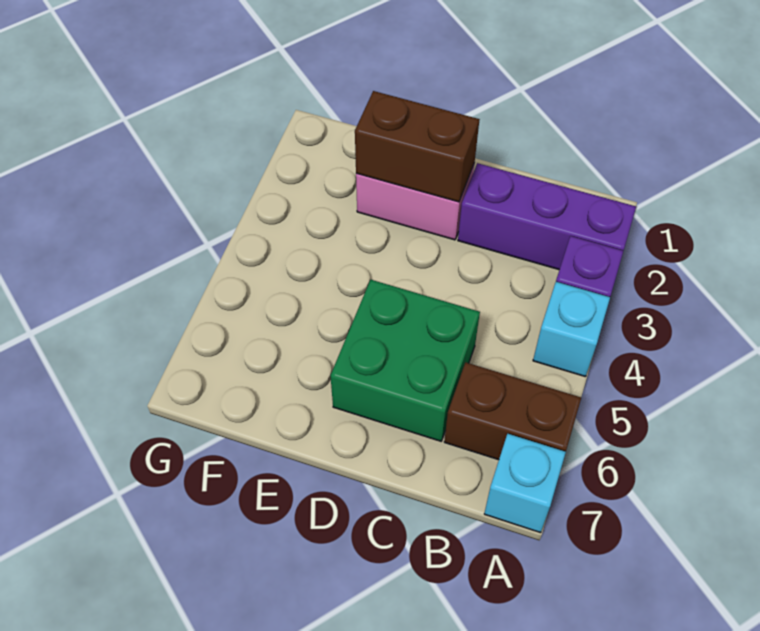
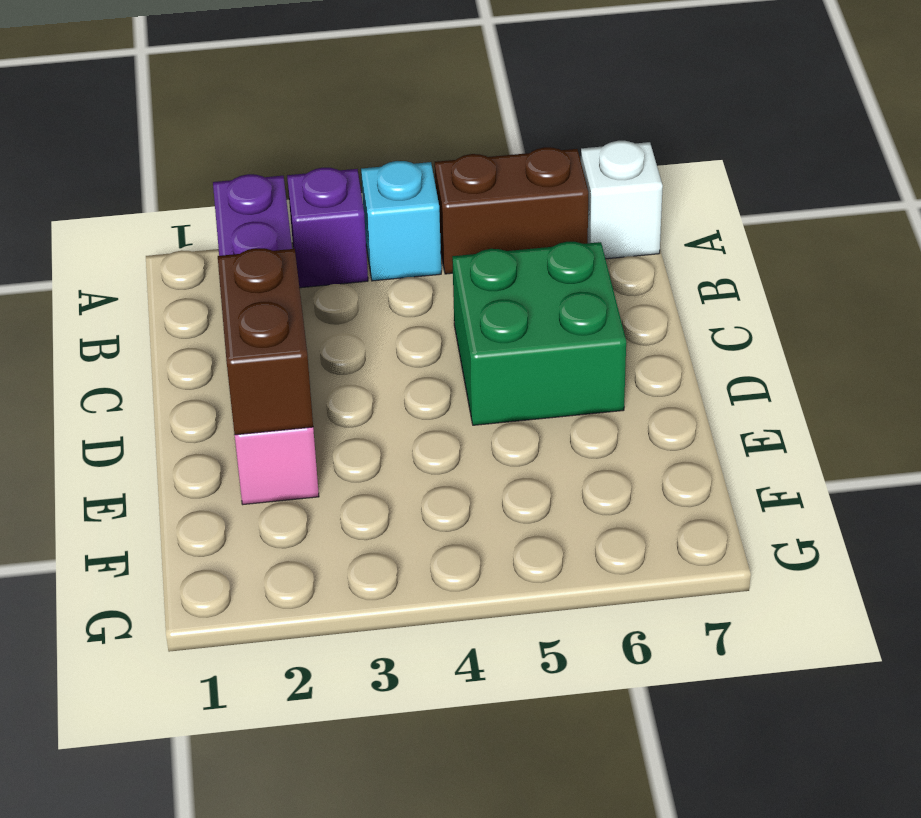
brown 1x2 brick [444,362,581,460] -> brown 1x2 brick turned to [435,147,588,274]
cyan 1x1 brick [484,434,566,533] -> white 1x1 brick [581,141,663,259]

